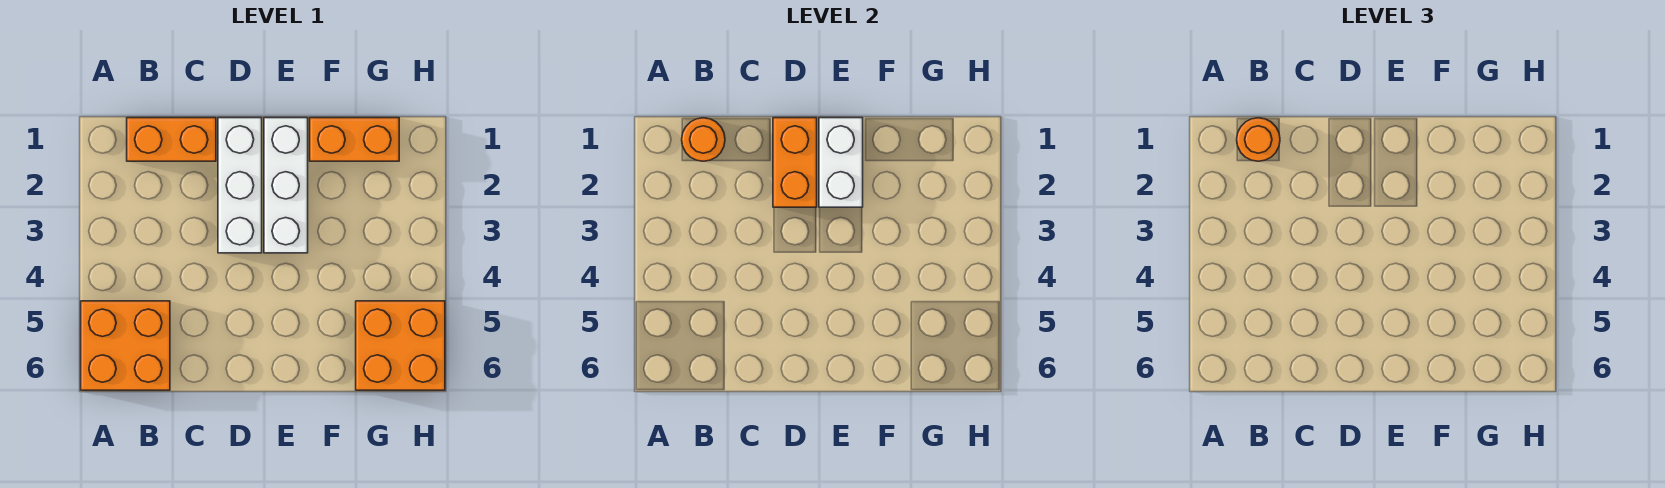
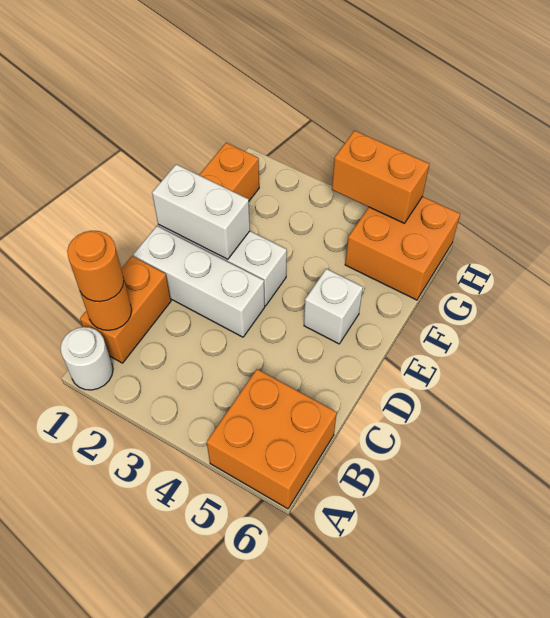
none -> white 1x1 round brick [60,327,113,390]
orange 1x2 brick [773,118,817,207] -> orange 1x2 brick moved to [332,131,429,223]
none -> white 1x1 brick [304,269,363,344]

